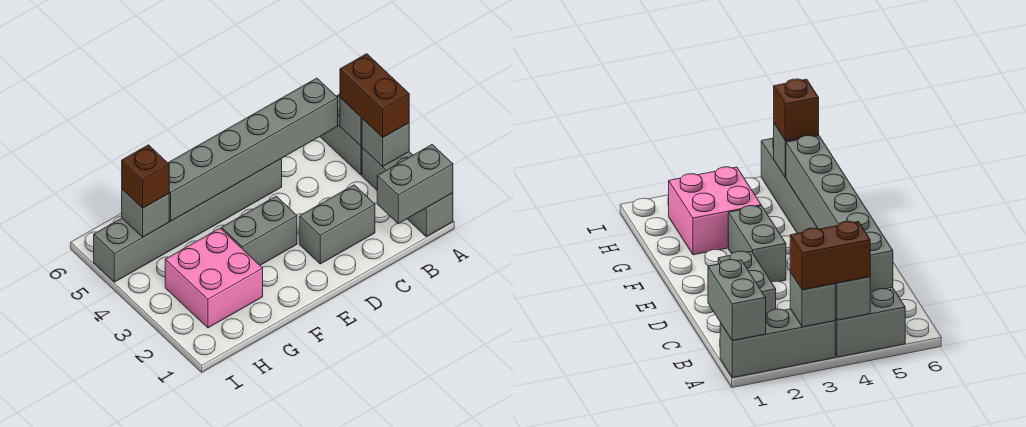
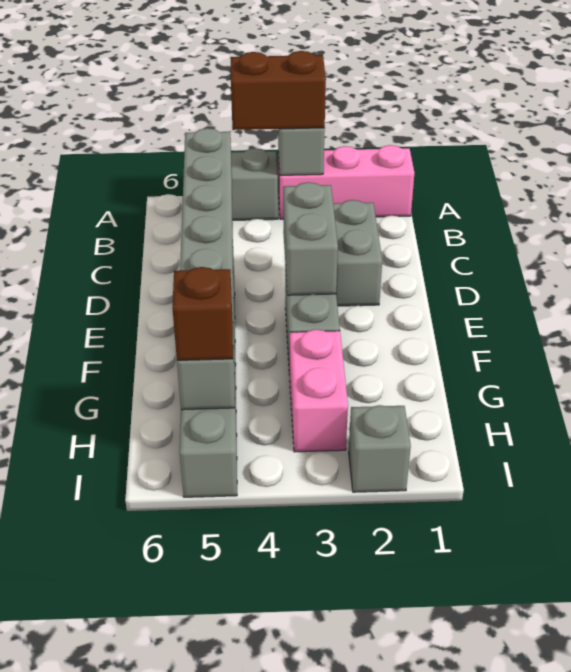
grey 1x3 brick [362,148,453,237] -> pink 1x3 brick [278,145,414,219]
grey 1x2 brick [377,145,453,223] -> grey 1x2 brick moved to [283,182,338,295]
grey 1x1 brick [340,98,362,146] -> grey 1x1 brick moved to [349,405,411,492]
pink 2x2 brick [165,228,263,328] -> pink 1x2 brick [290,329,348,452]

